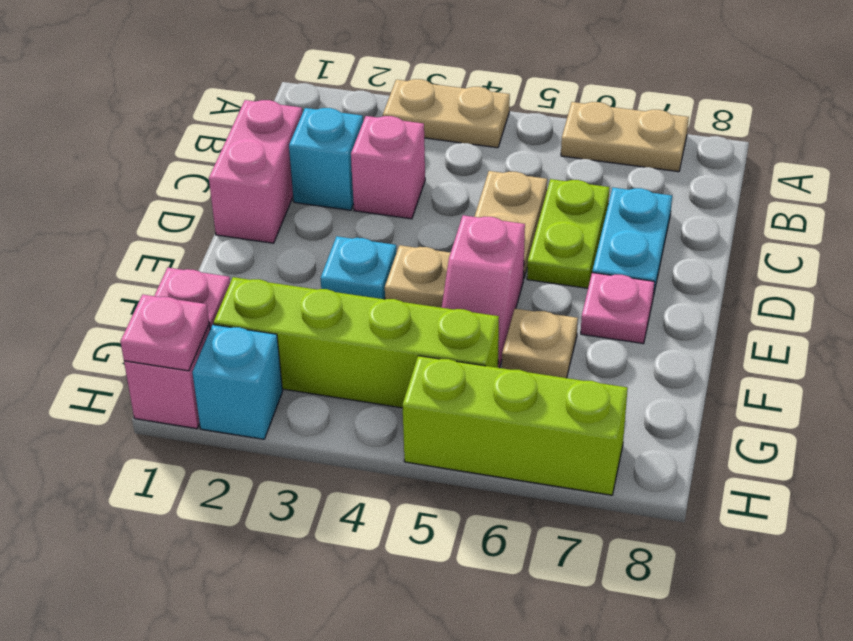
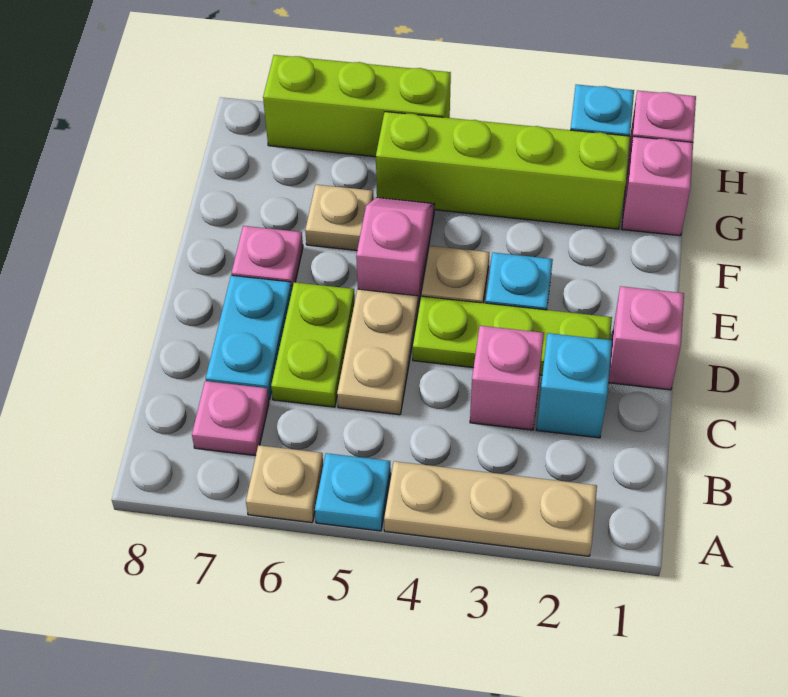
tan 1x2 plate [383,79,510,148] -> tan 1x3 plate [384,461,597,556]
none -> cyan 1x1 plate [315,453,391,531]
tan 1x2 plate [561,102,689,172] -> tan 1x1 plate [246,445,323,523]
pink 1x2 brick [209,100,302,243] -> pink 1x1 brick [609,286,684,390]
none -> lime 1x3 plate [413,296,612,375]
pink 1x1 plate [120,294,209,371] -> pink 1x1 plate moved to [192,381,269,456]

